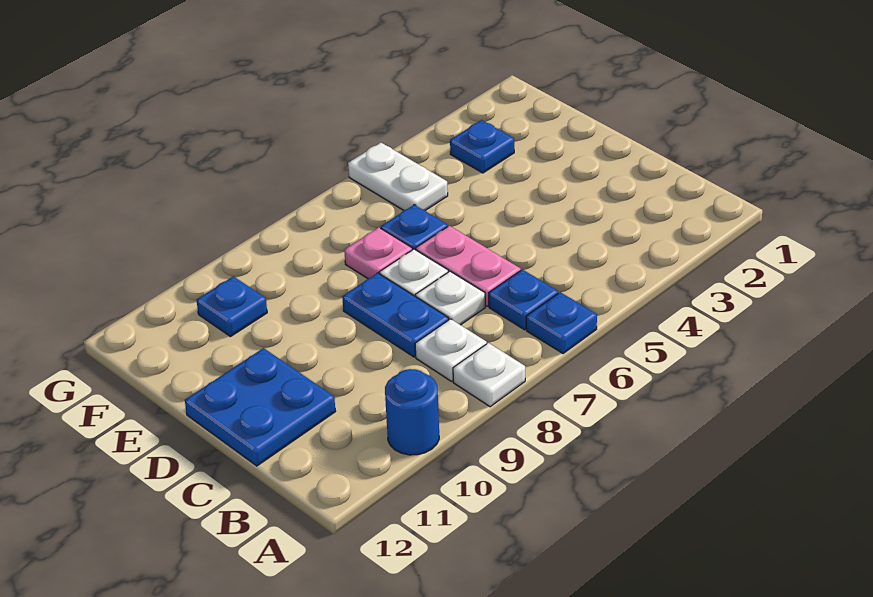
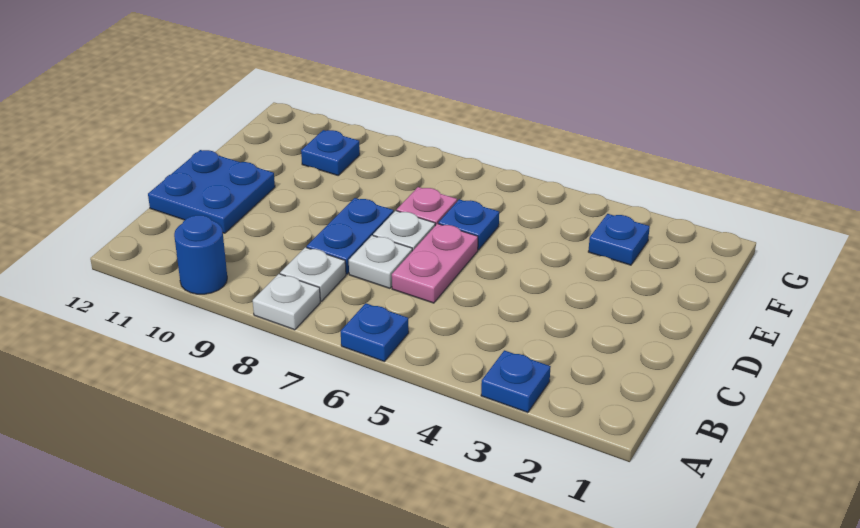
blue 1x1 plate [489,269,558,330] -> blue 1x1 plate moved to [481,350,551,413]
white 1x2 plate [348,143,448,211] -> none

